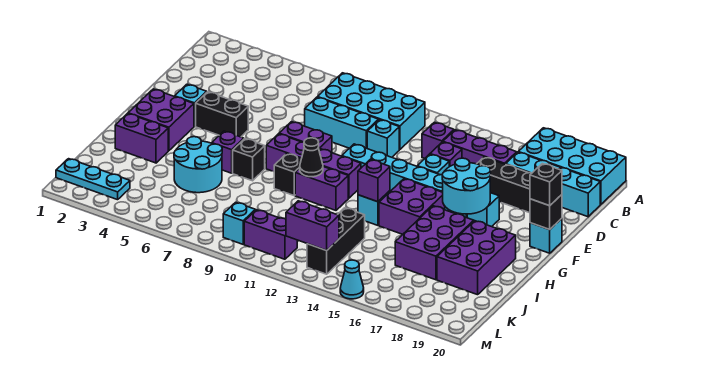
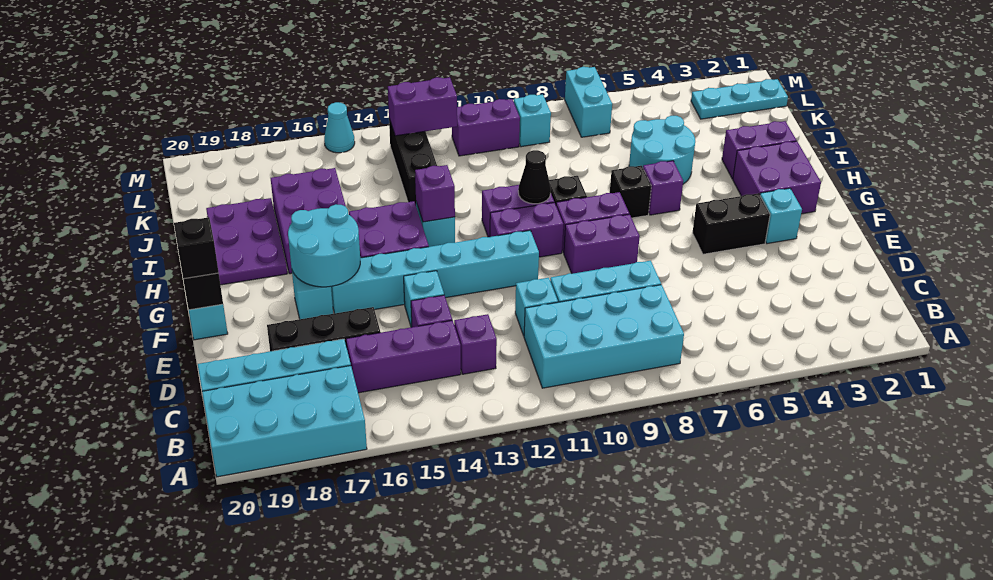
purple 2x3 brick [437,221,516,295] -> purple 2x3 plate [206,198,287,285]
none -> cyan 1x2 brick [565,67,612,137]

